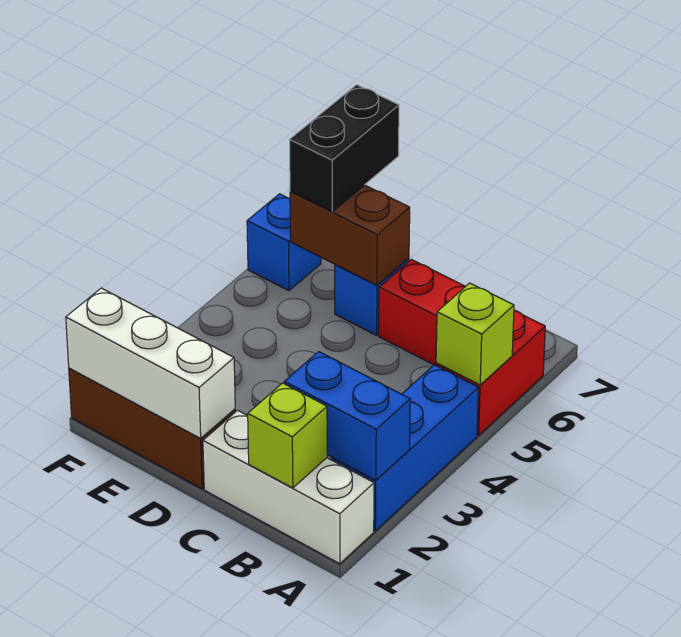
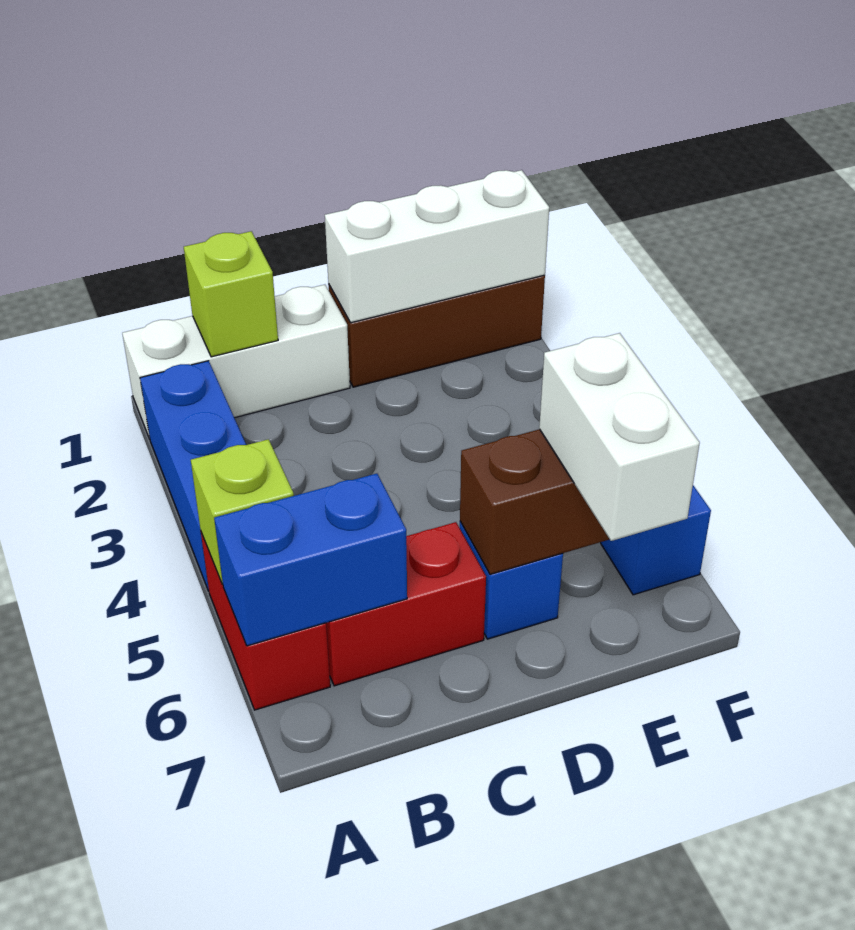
blue 1x2 brick [284,352,410,480] -> blue 1x2 brick moved to [214,474,407,646]
black 1x2 brick [290,85,399,212] -> white 1x2 brick [539,333,700,541]

